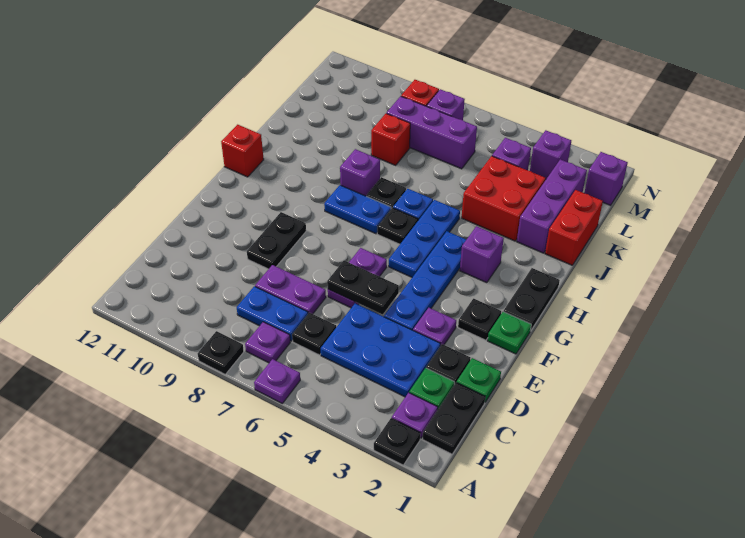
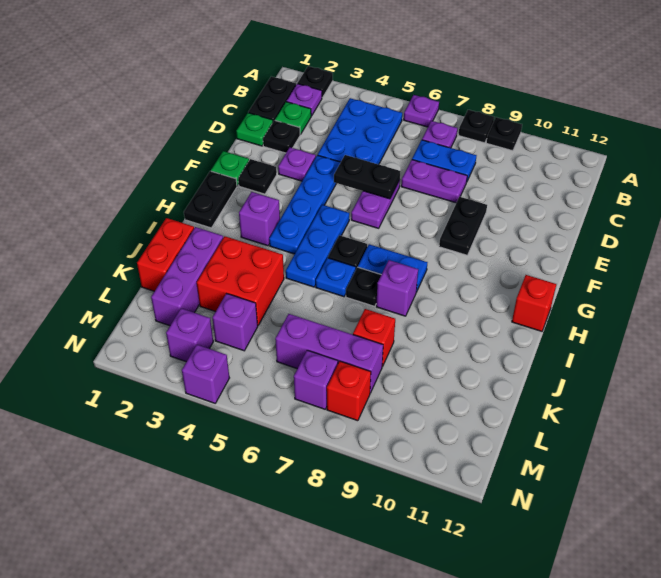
blue 2x3 plate [321,304,440,397] -> blue 2x3 plate turned to [318,98,402,164]
black 1x1 plate [292,313,336,355] -> black 1x1 plate moved to [486,117,522,151]
purple 1x1 brick [584,152,628,205] -> purple 1x1 brick moved to [182,345,229,403]

